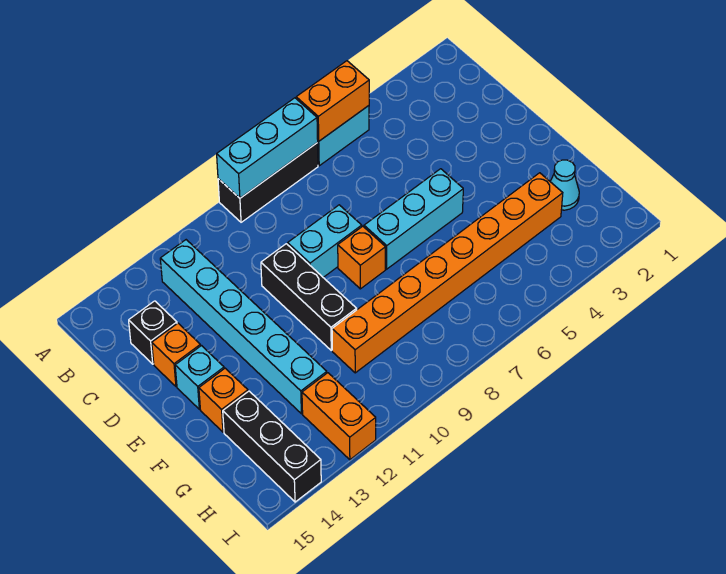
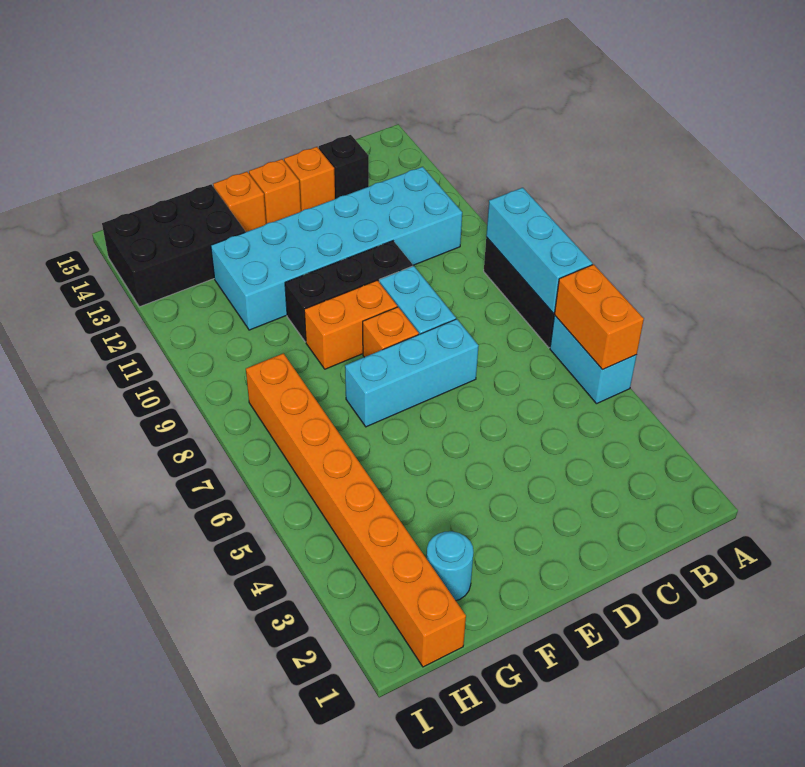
cyan 1x6 brick [160,240,327,414] -> cyan 2x6 brick [211,167,462,330]
cyan 1x3 brick [364,169,463,269] -> cyan 1x3 brick turned to [345,319,478,427]
cyan 1x1 brick [175,346,224,409] -> orange 1x1 brick [249,159,301,224]
cyan 1x1 cone [550,160,579,210] -> cyan 1x1 round brick [427,531,473,601]
orange 1x8 brick [332,173,563,373] -> orange 1x8 brick moved to [246,353,466,667]
black 1x3 brick [223,391,321,502] -> black 2x3 brick [102,184,245,307]
orange 1x2 brick [302,373,376,460] -> orange 1x2 brick moved to [304,280,397,369]

